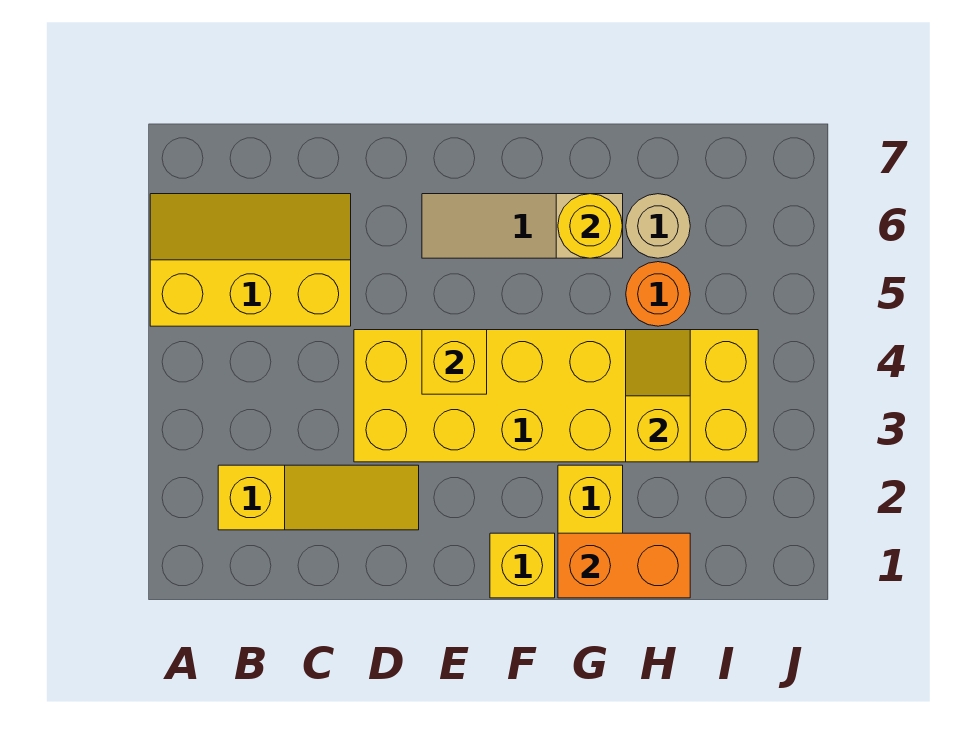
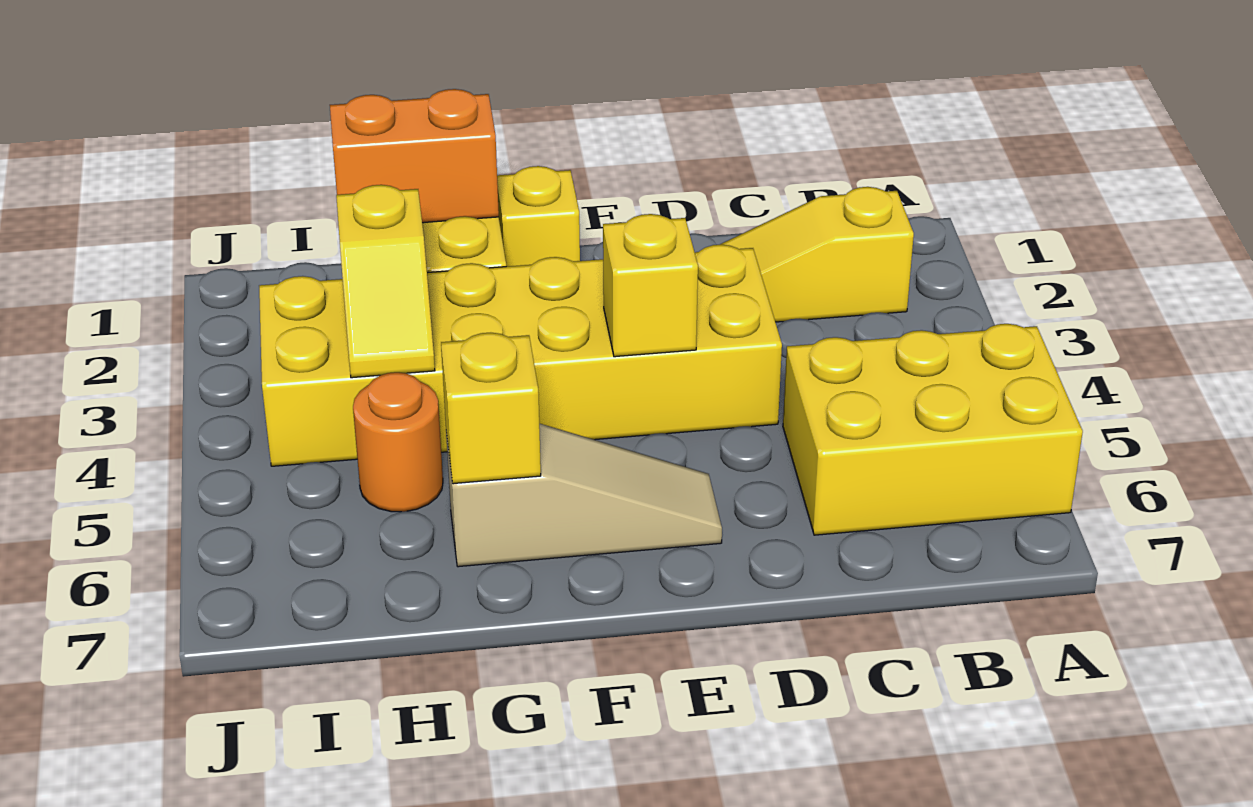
yellow 2x3 slope [150,194,351,326] -> yellow 2x3 brick [783,324,1083,535]
yellow 1x1 round brick [558,194,622,258] -> yellow 1x1 brick [441,333,541,484]
tan 1x1 round brick [626,194,690,258] -> none

